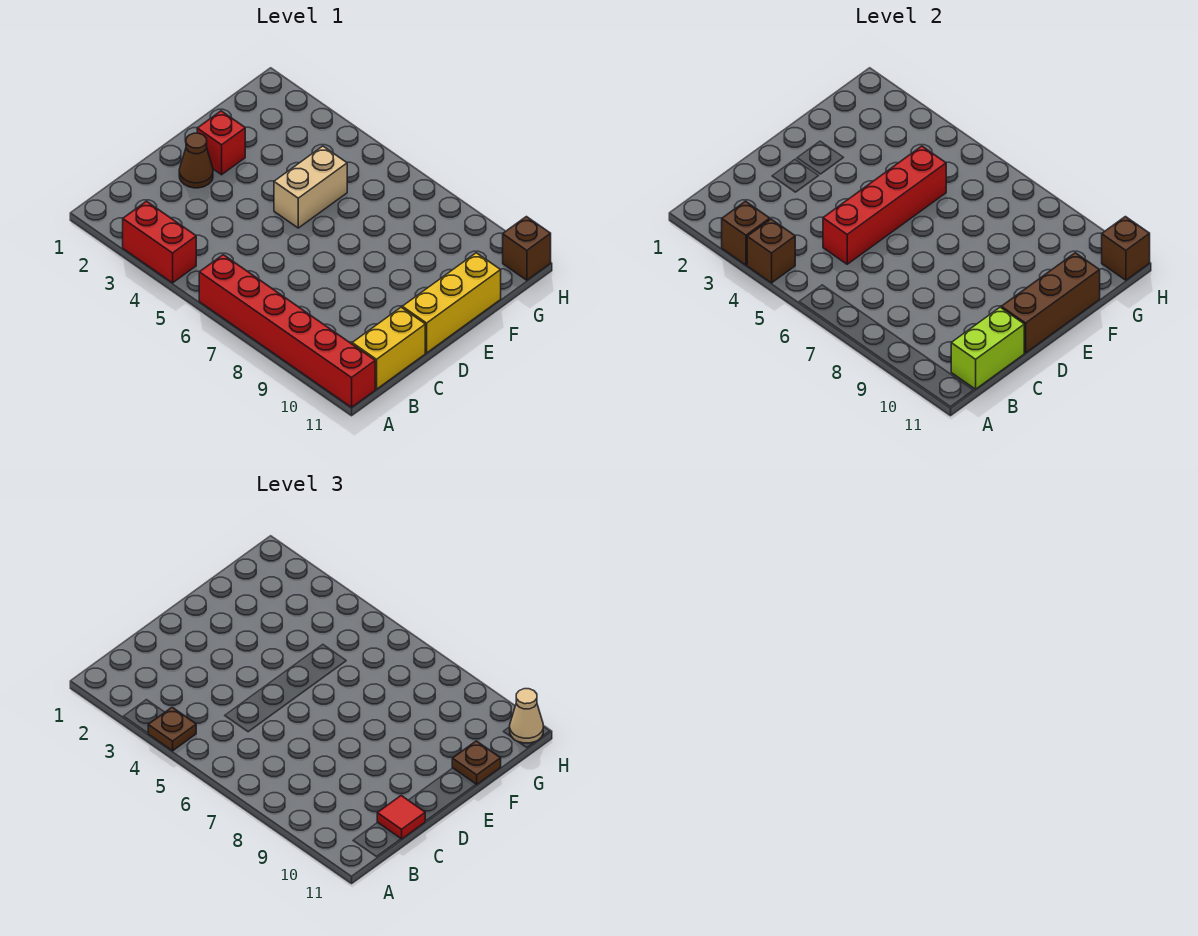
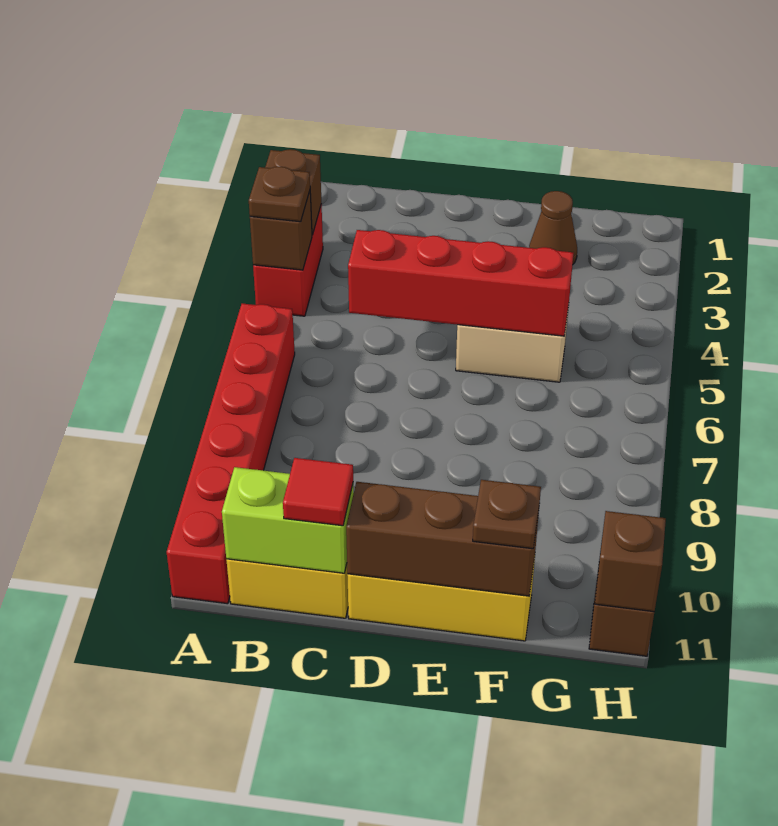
brown 1x1 cone [179,133,213,188] -> brown 1x1 cone moved to [529,191,577,264]
red 1x1 brick [197,111,245,175] -> none
tan 1x1 cone [510,689,543,743] -> none

